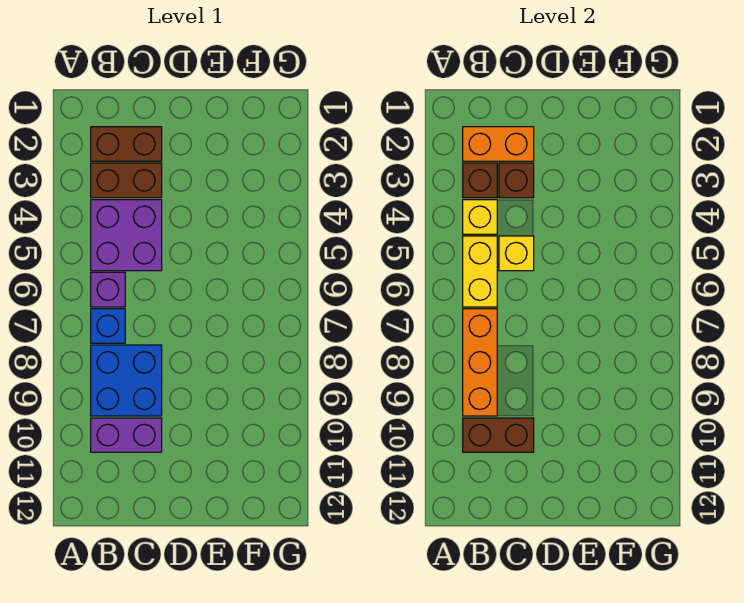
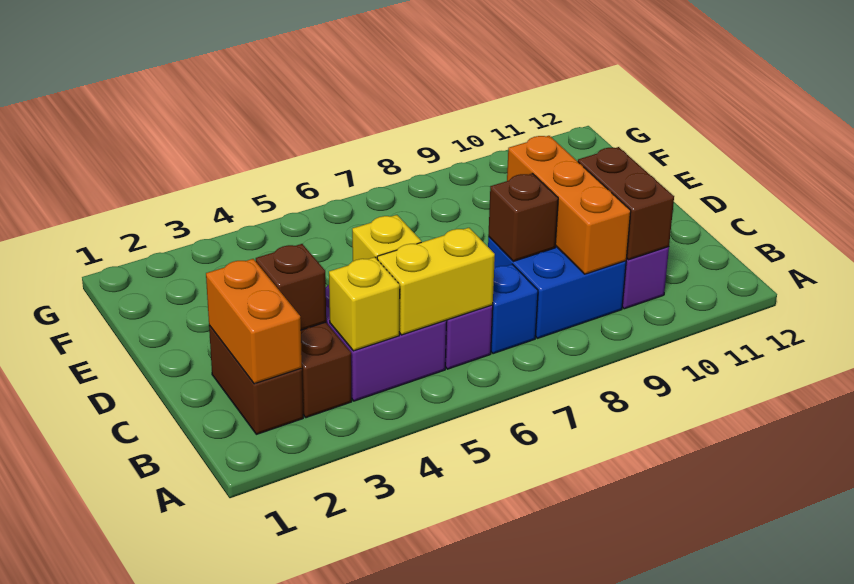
brown 1x1 brick [463,163,497,198] -> brown 1x1 brick moved to [488,173,558,261]
orange 1x3 brick [463,309,497,416] -> orange 1x3 brick turned to [507,136,631,274]

